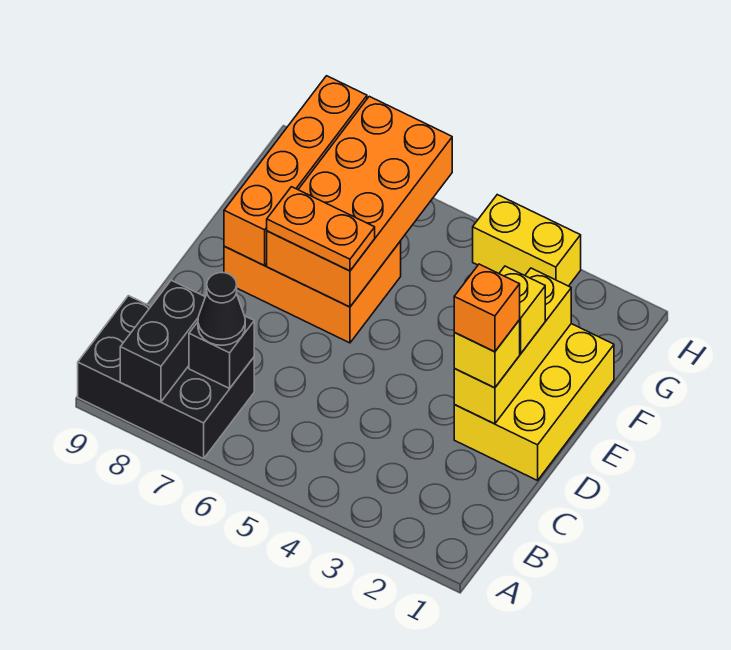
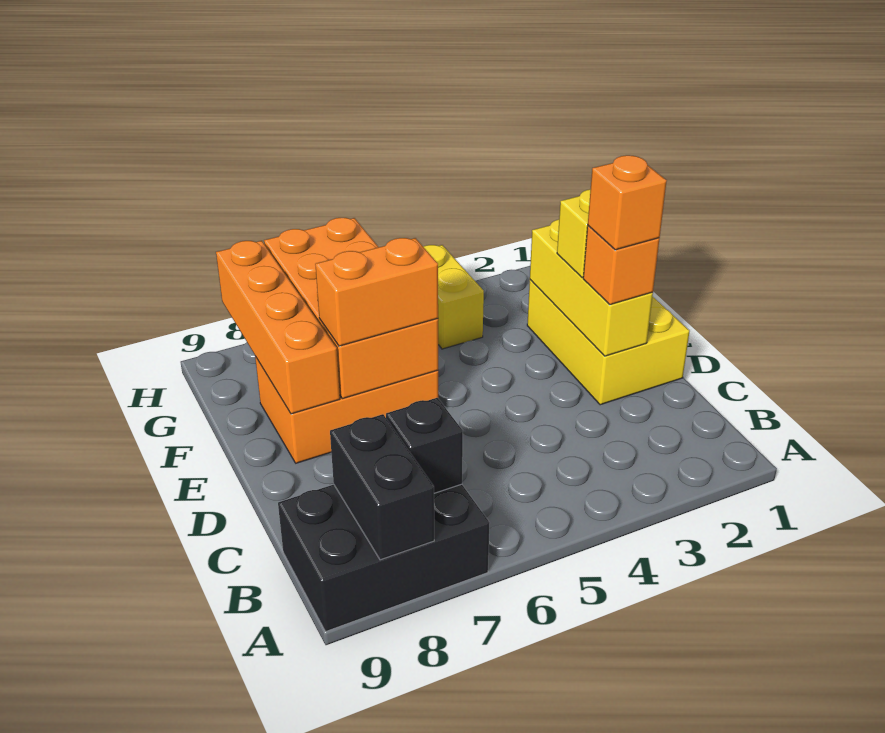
black 1x1 cone [198,273,245,345] -> none
yellow 1x1 brick [454,320,520,388] -> orange 1x1 brick [583,226,660,305]
orange 1x2 plate [267,187,375,271] -> orange 1x2 brick [315,238,438,346]
yellow 1x2 brick [473,195,581,286] -> yellow 1x2 brick turned to [423,245,484,349]

